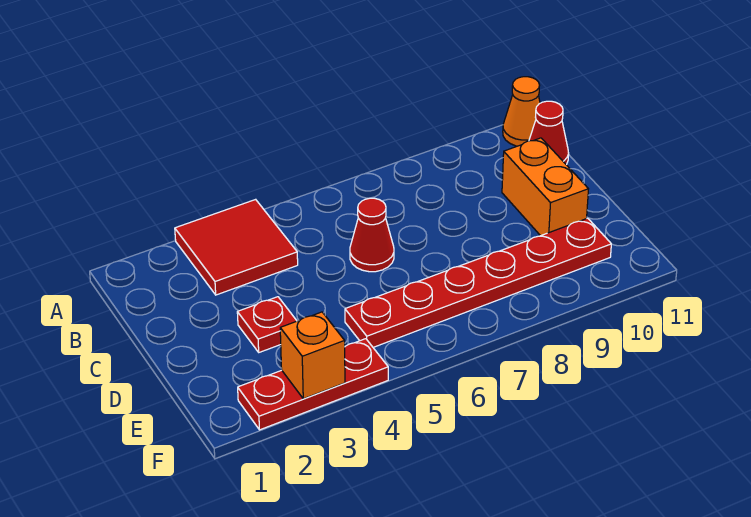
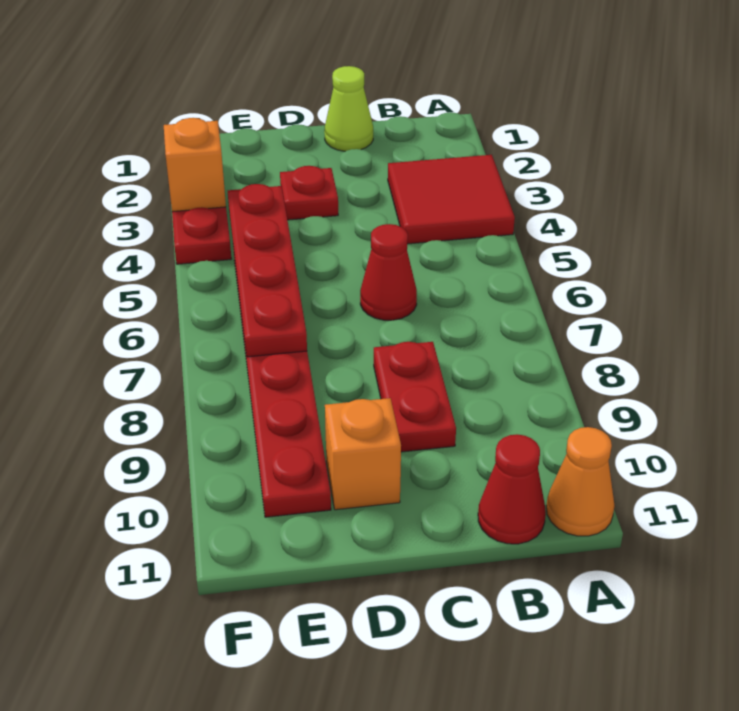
none -> lime 1x1 cone [324,66,373,151]
none -> red 1x2 plate [374,342,456,452]
orange 1x2 brick [502,138,588,236] -> orange 1x1 brick [325,398,401,510]
none -> red 1x4 plate [228,184,307,357]

